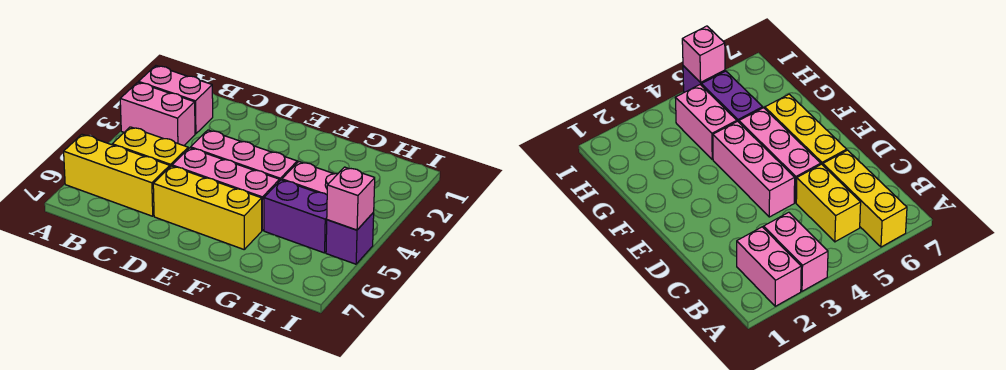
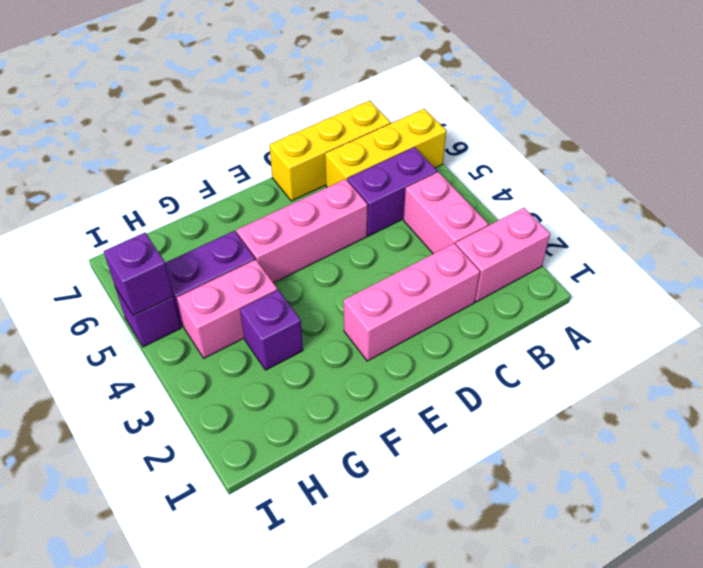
pink 1x2 brick [120,82,195,146] -> pink 1x2 brick turned to [404,172,488,254]
yellow 1x2 brick [112,127,188,167] -> purple 1x2 brick [347,147,437,236]
pink 1x3 brick [191,130,297,180] -> pink 1x3 brick moved to [344,243,480,361]
yellow 1x3 brick [153,166,262,249] -> yellow 1x3 brick moved to [269,100,391,201]
none -> purple 1x1 brick [240,290,303,370]
pink 1x1 brick [327,167,375,230] -> purple 1x1 brick [104,233,174,316]

